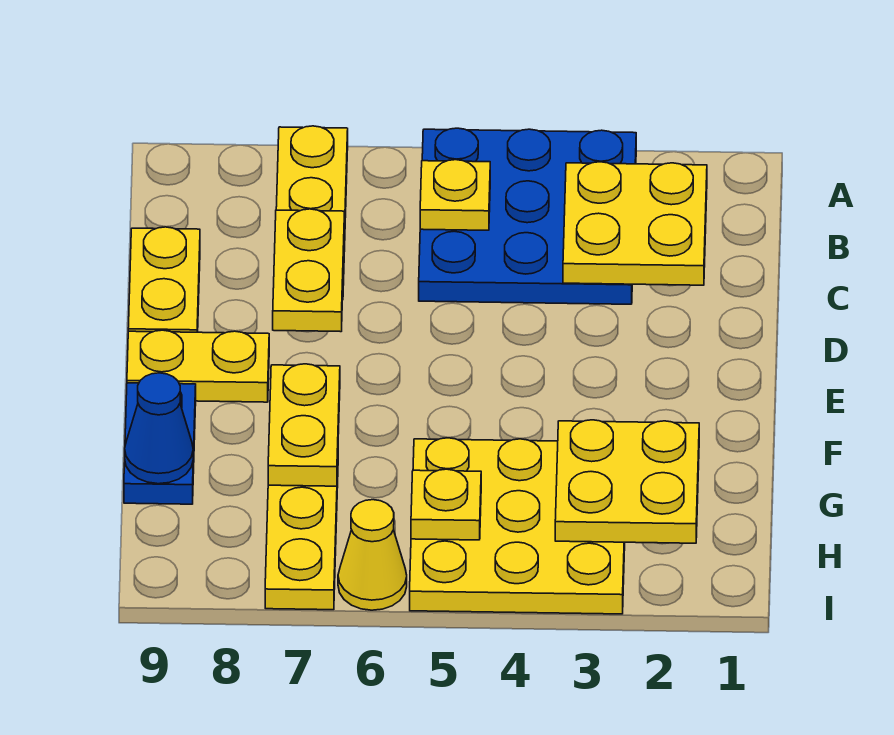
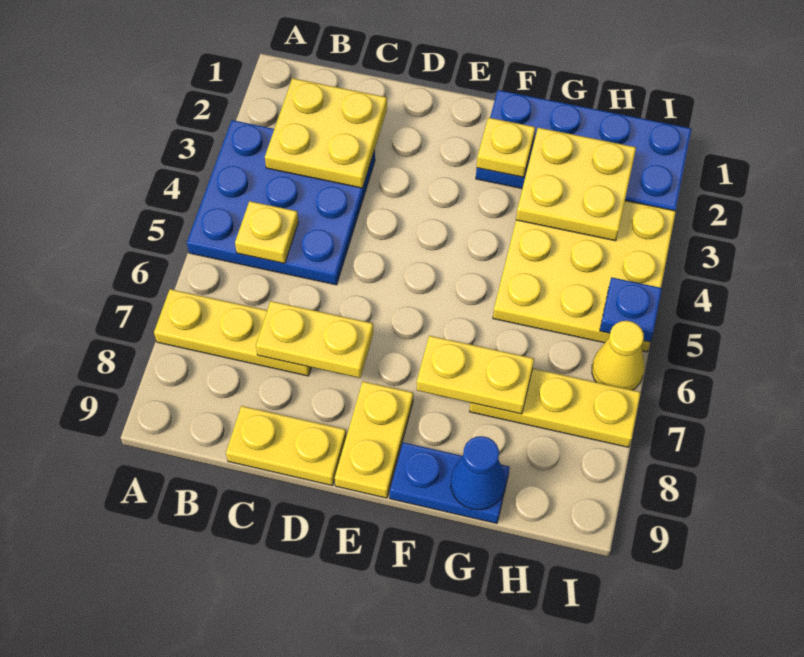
none -> blue 2x4 plate [476,90,692,211]
yellow 1x1 plate [411,469,481,540] -> yellow 1x1 plate moved to [477,118,535,177]
none -> blue 1x1 plate [600,277,662,342]

